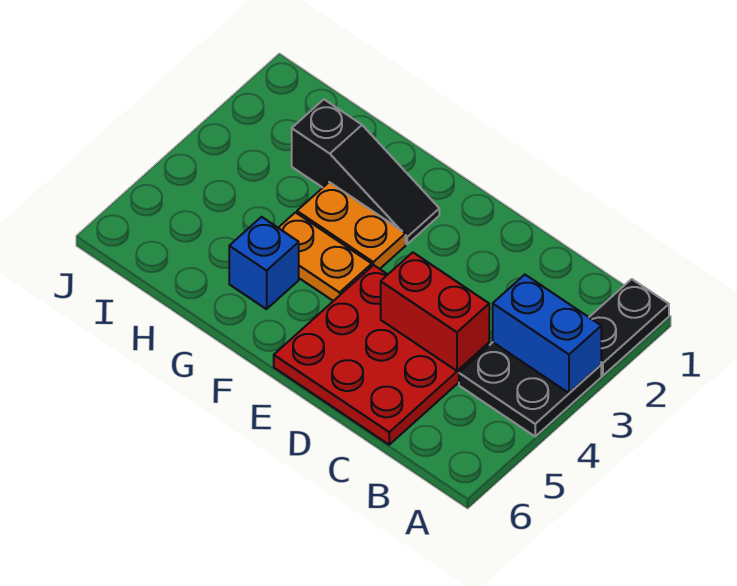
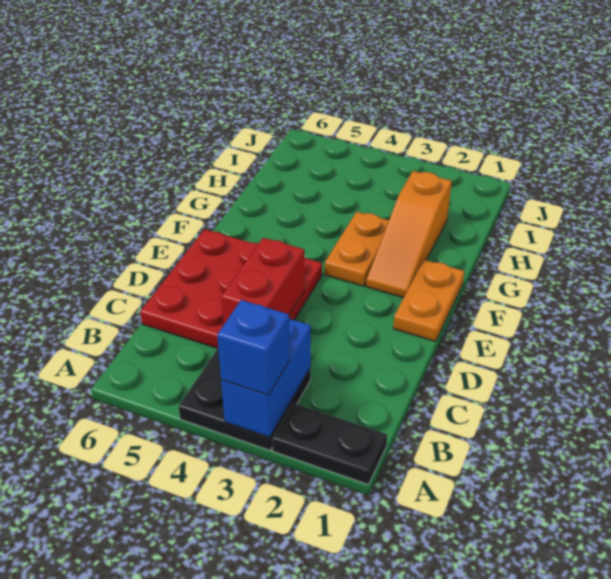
black 1x3 slope [292,100,439,244] -> orange 1x3 slope [366,171,452,298]
orange 1x2 plate [278,213,372,301] -> orange 1x2 plate moved to [393,260,464,341]
blue 1x1 brick [229,217,299,309] -> blue 1x1 brick moved to [217,300,290,395]

